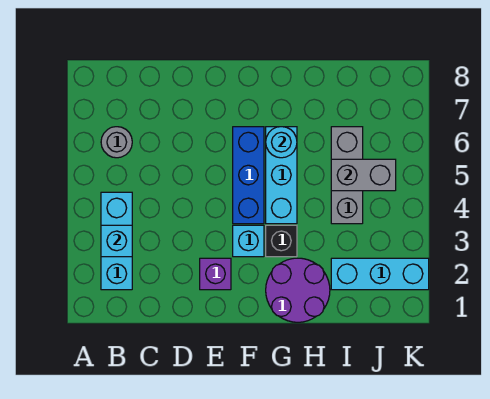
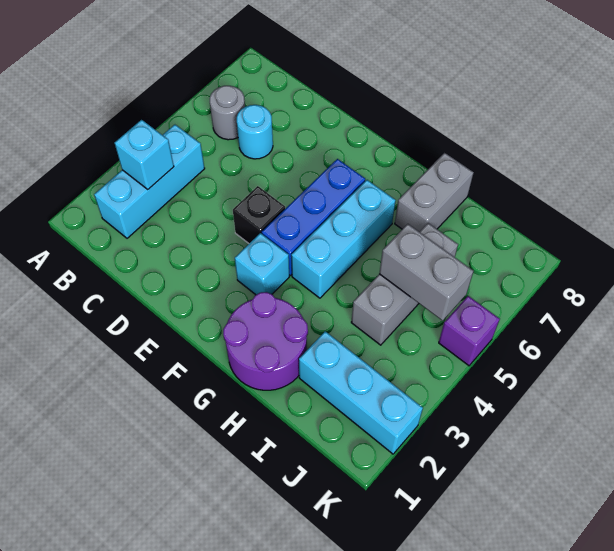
purple 1x1 brick [200,258,231,290] -> purple 1x1 brick moved to [439,296,500,366]
black 1x1 brick [266,225,297,257] -> black 1x1 brick moved to [233,186,285,243]
cyan 1x1 round brick [266,127,297,158] -> cyan 1x1 round brick moved to [237,105,273,159]
none -> grey 1x2 brick [395,153,474,232]

